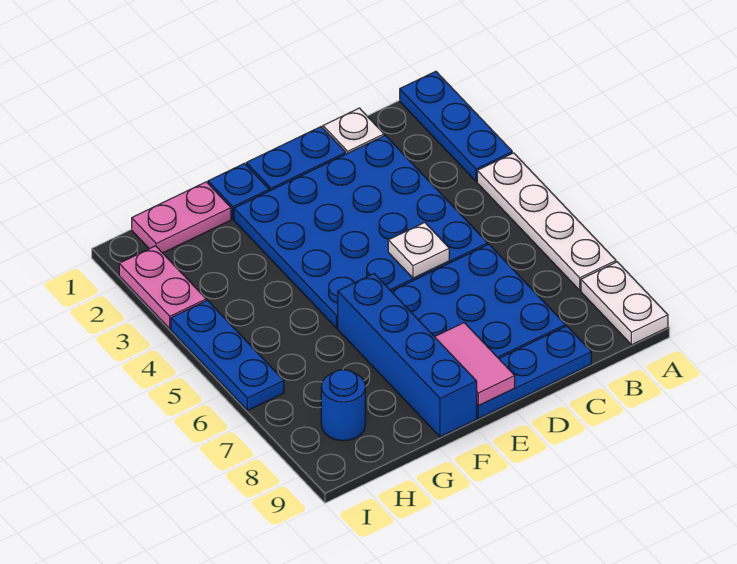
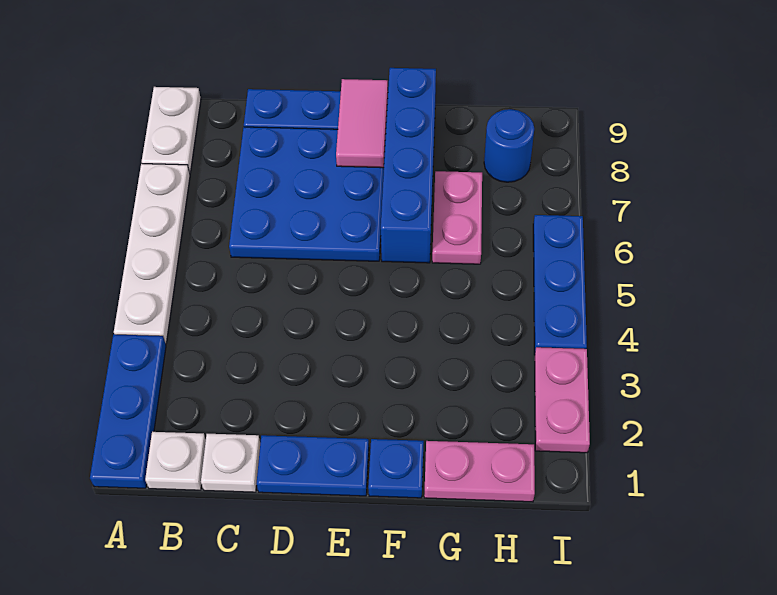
blue 4x4 plate [234,135,488,328] -> none
white 1x1 plate [388,222,449,278] -> white 1x1 plate moved to [145,432,206,490]
none -> pink 1x2 plate [432,171,482,264]

